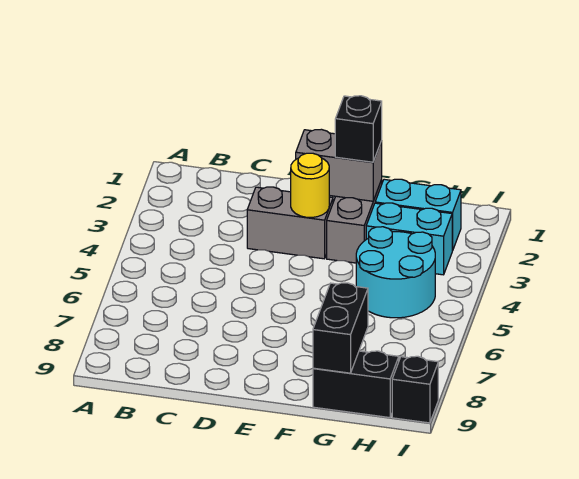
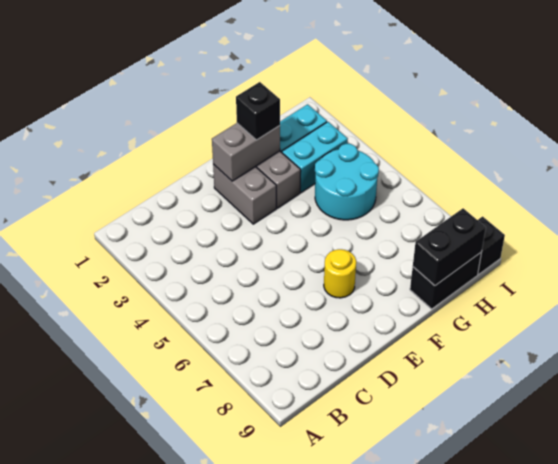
grey 1x2 brick [247,187,333,259] -> grey 1x2 brick turned to [213,164,276,224]
yellow 1x1 round brick [291,153,329,218] -> yellow 1x1 round brick moved to [324,249,356,298]
black 1x2 brick [313,283,368,373] -> black 1x2 brick turned to [413,208,486,286]

